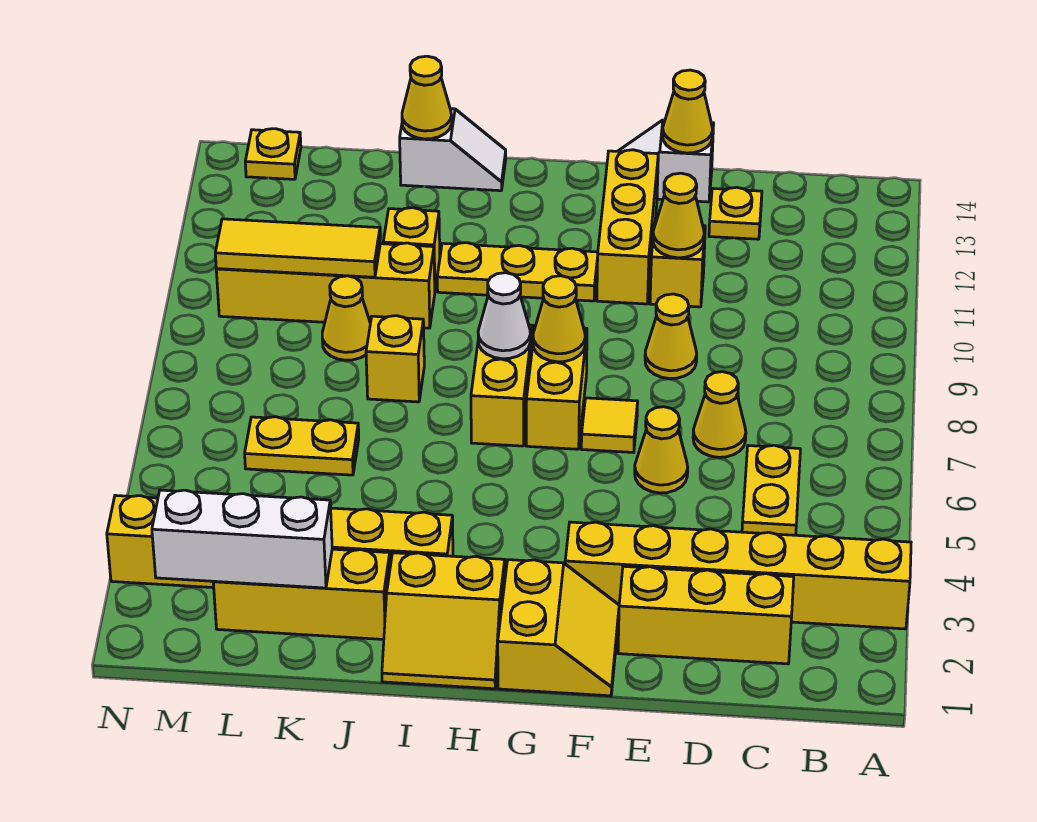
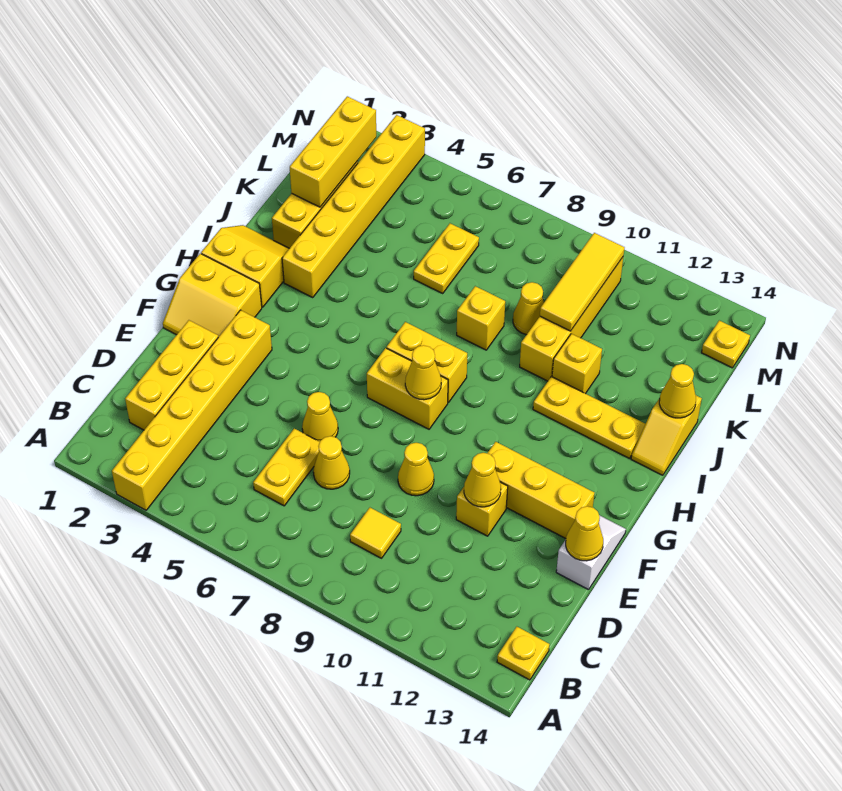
yellow 1x2 plate [742,445,800,535] -> yellow 1x2 plate turned to [253,429,320,506]
yellow 1x1 plate [709,187,762,239] -> yellow 1x1 plate moved to [497,627,549,680]
yellow 1x1 tile [581,398,638,453] -> yellow 1x1 tile moved to [350,508,401,558]
yellow 1x3 plate [437,243,598,301] -> yellow 1x3 plate turned to [533,377,645,458]
yellow 2x2 slope [382,553,505,689] -> yellow 2x2 slope turned to [201,225,289,307]
white 1x1 cone [478,273,530,359] -> none
white 1x2 slope [400,109,506,191] -> yellow 1x2 slope [631,396,702,475]
white 1x3 brick [152,490,332,588] -> yellow 1x3 brick [290,96,376,207]

